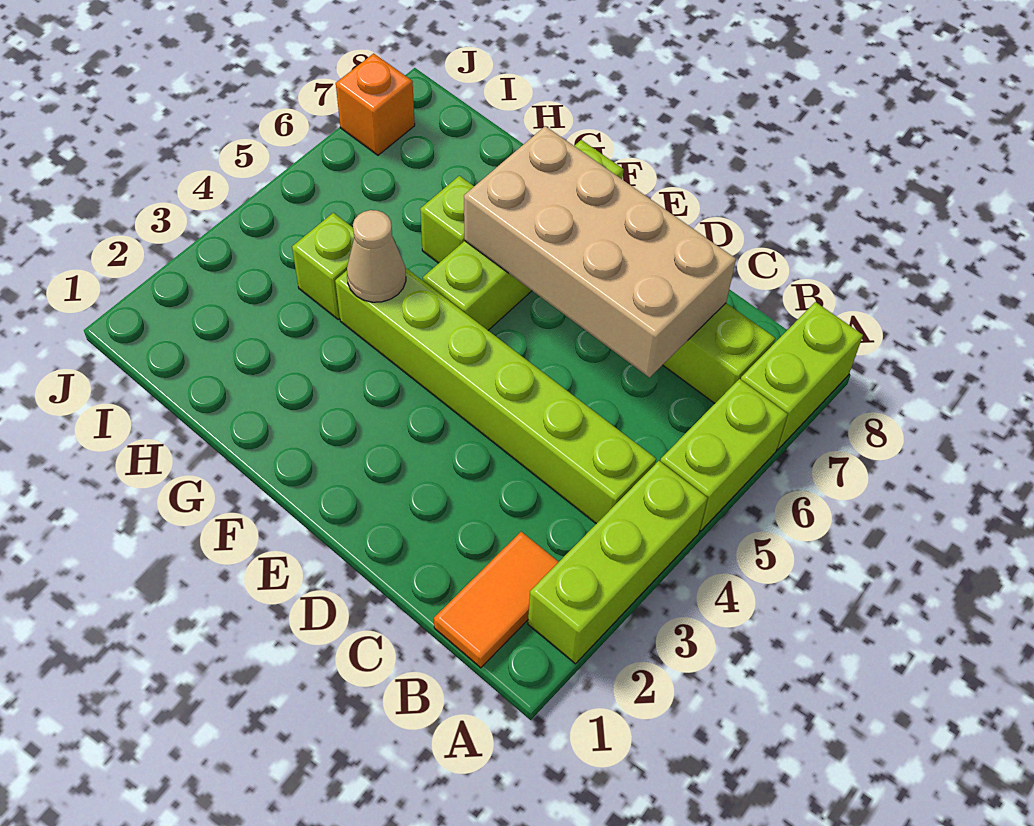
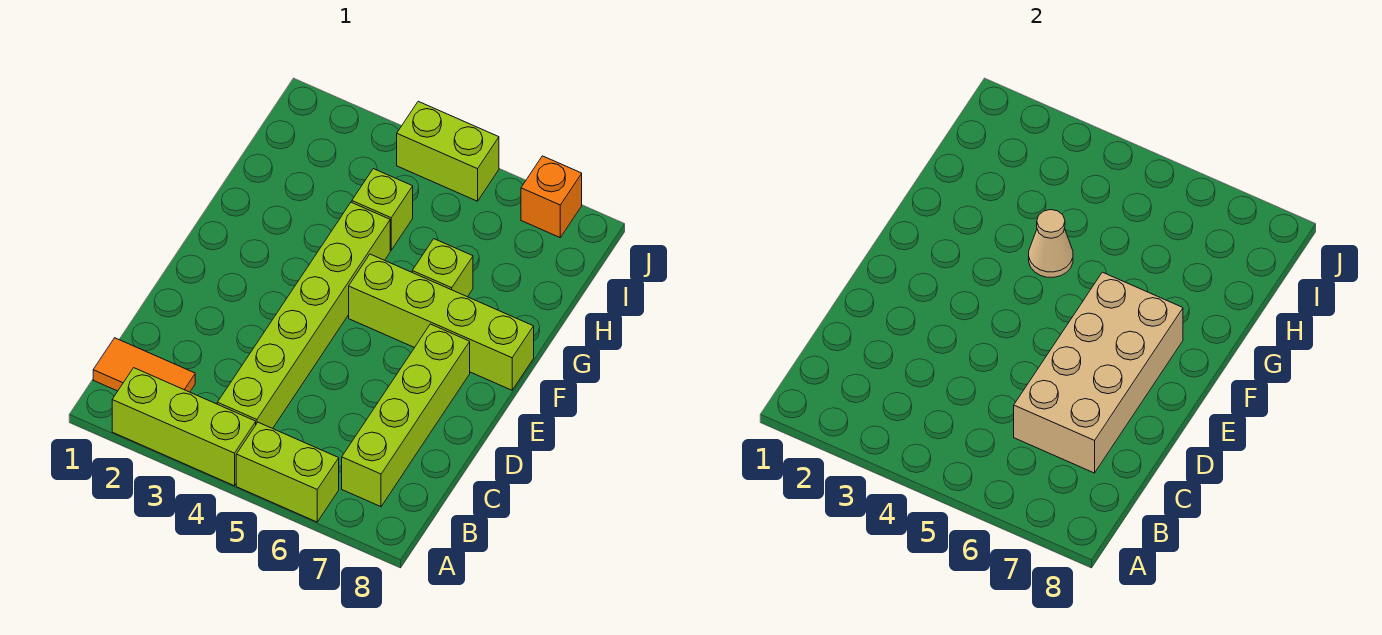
lime 1x2 brick [741,302,863,450] -> lime 1x2 brick moved to [397,101,499,201]

